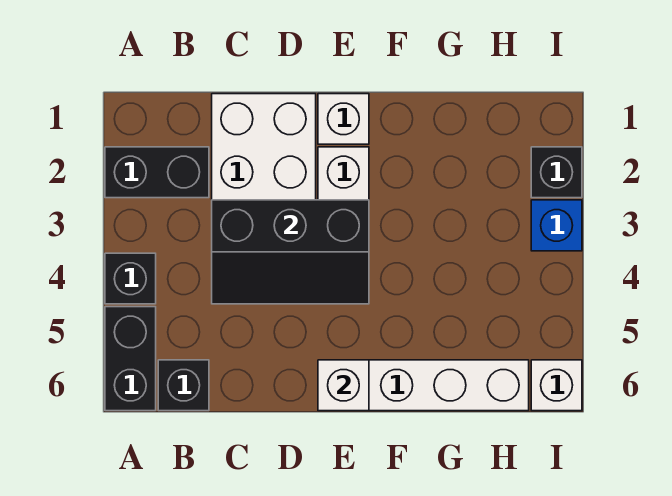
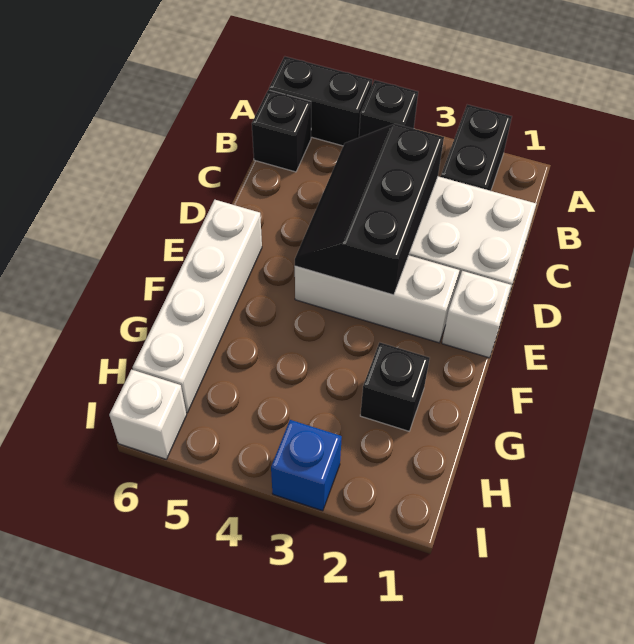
white 1x1 brick [318,360,369,411] -> none
black 1x1 brick [531,147,582,198] -> black 1x1 brick moved to [360,342,430,431]

